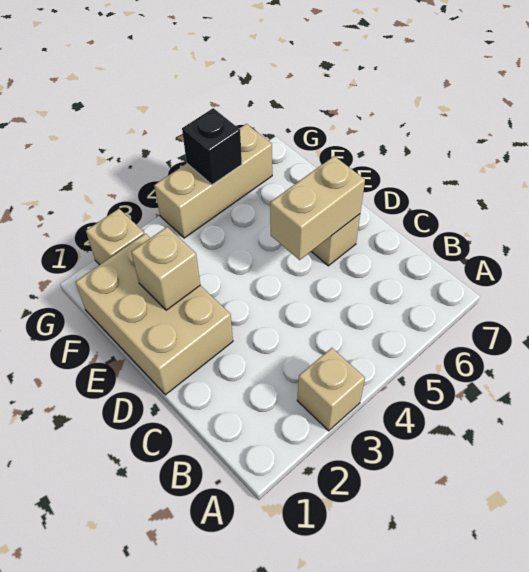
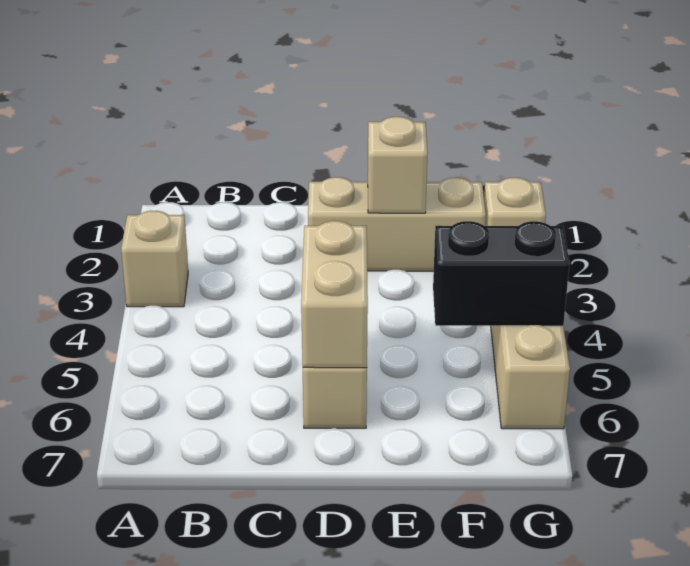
tan 2x3 brick [75,234,233,395] -> tan 1x3 brick [308,177,486,271]
black 1x1 brick [182,108,242,185] -> black 1x2 brick [433,221,570,326]

